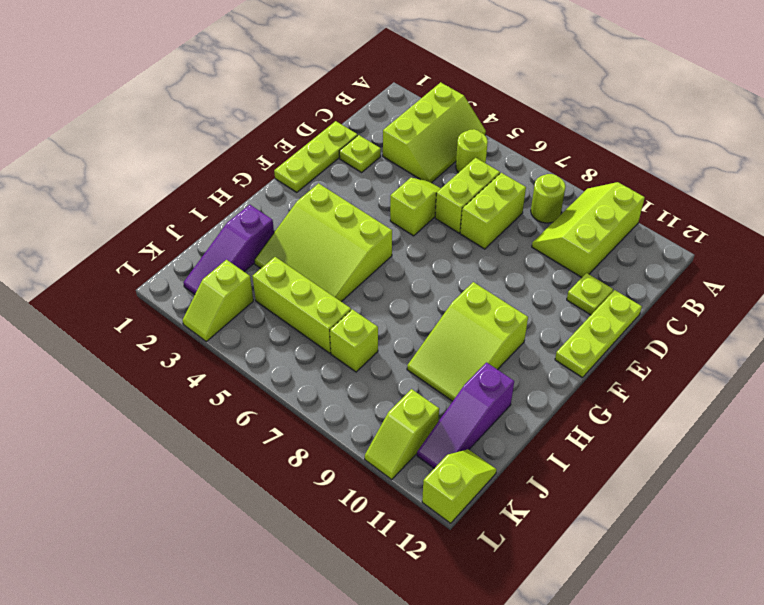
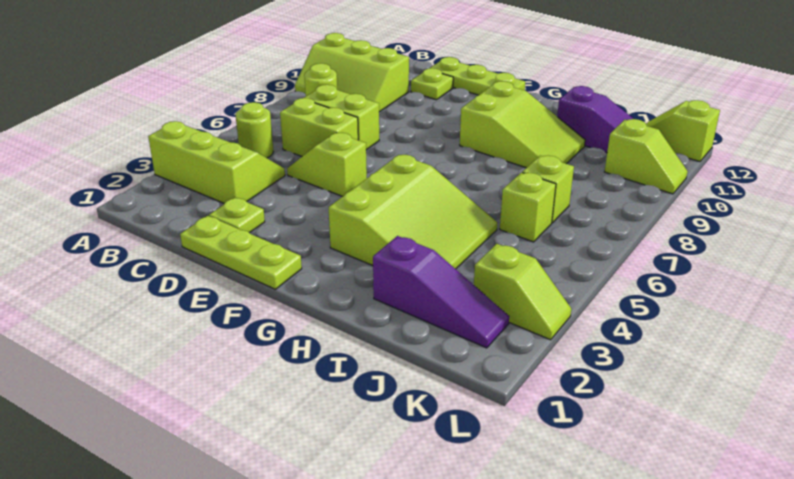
lime 1x3 brick [252,257,351,353] -> lime 1x1 brick [500,172,556,242]

